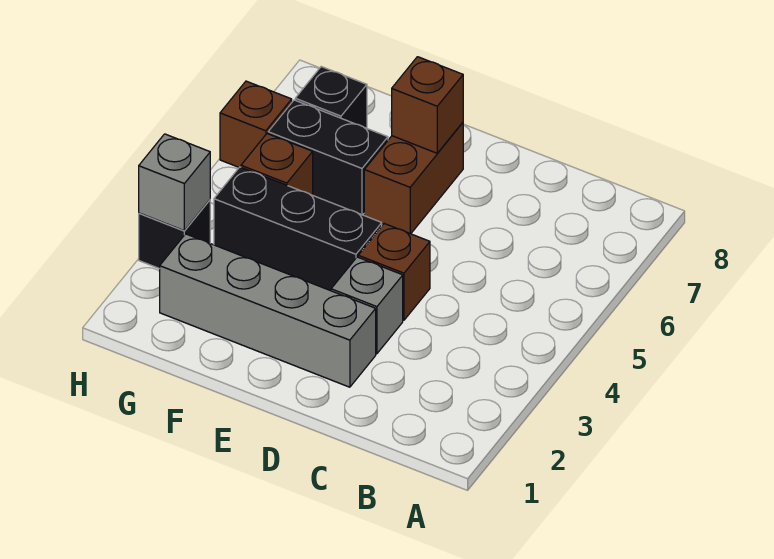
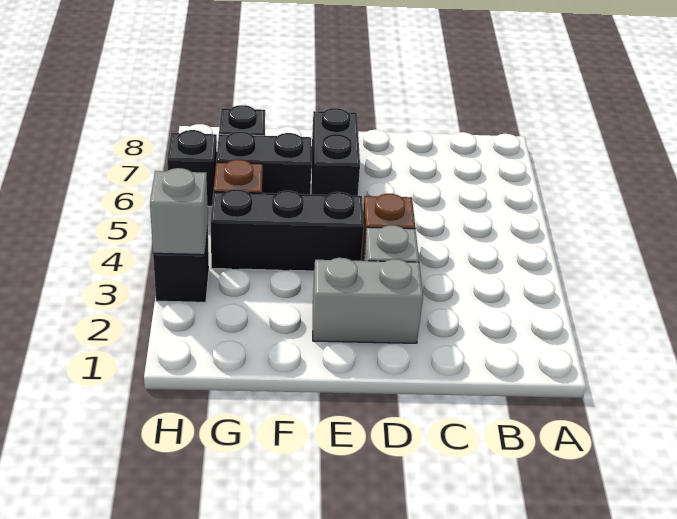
grey 1x4 brick [160,234,376,387] -> grey 1x2 brick [313,258,423,343]
brown 1x2 brick [364,122,463,234] -> black 1x2 brick [311,108,360,196]
brown 1x1 brick [392,57,463,153] -> none
brown 1x1 brick [220,81,292,167] -> black 1x1 brick [167,130,217,207]

